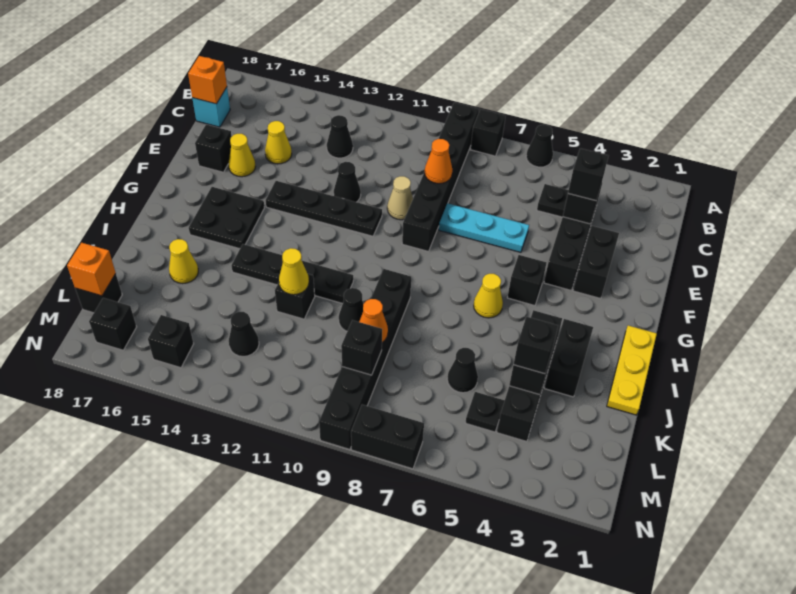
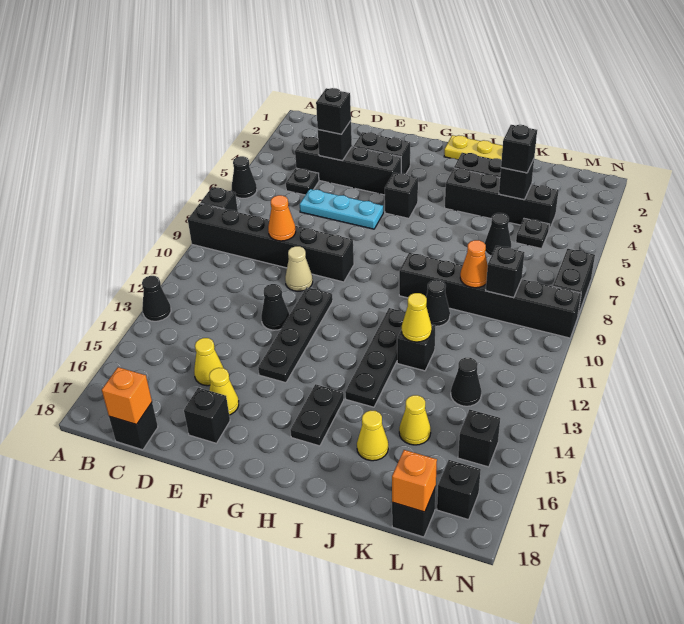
black 1x1 cone [327,115,353,158] -> black 1x1 cone moved to [142,276,171,321]
cyan 1x1 brick [192,87,230,127] -> black 1x1 brick [109,403,158,450]
cyan 1x3 plate [439,203,529,252] -> cyan 1x3 plate turned to [300,189,383,229]
black 2x2 plate [189,187,264,249] -> black 1x2 plate [291,384,344,446]
yellow 1x1 cone [474,274,503,318] -> yellow 1x1 cone moved to [399,395,431,445]

